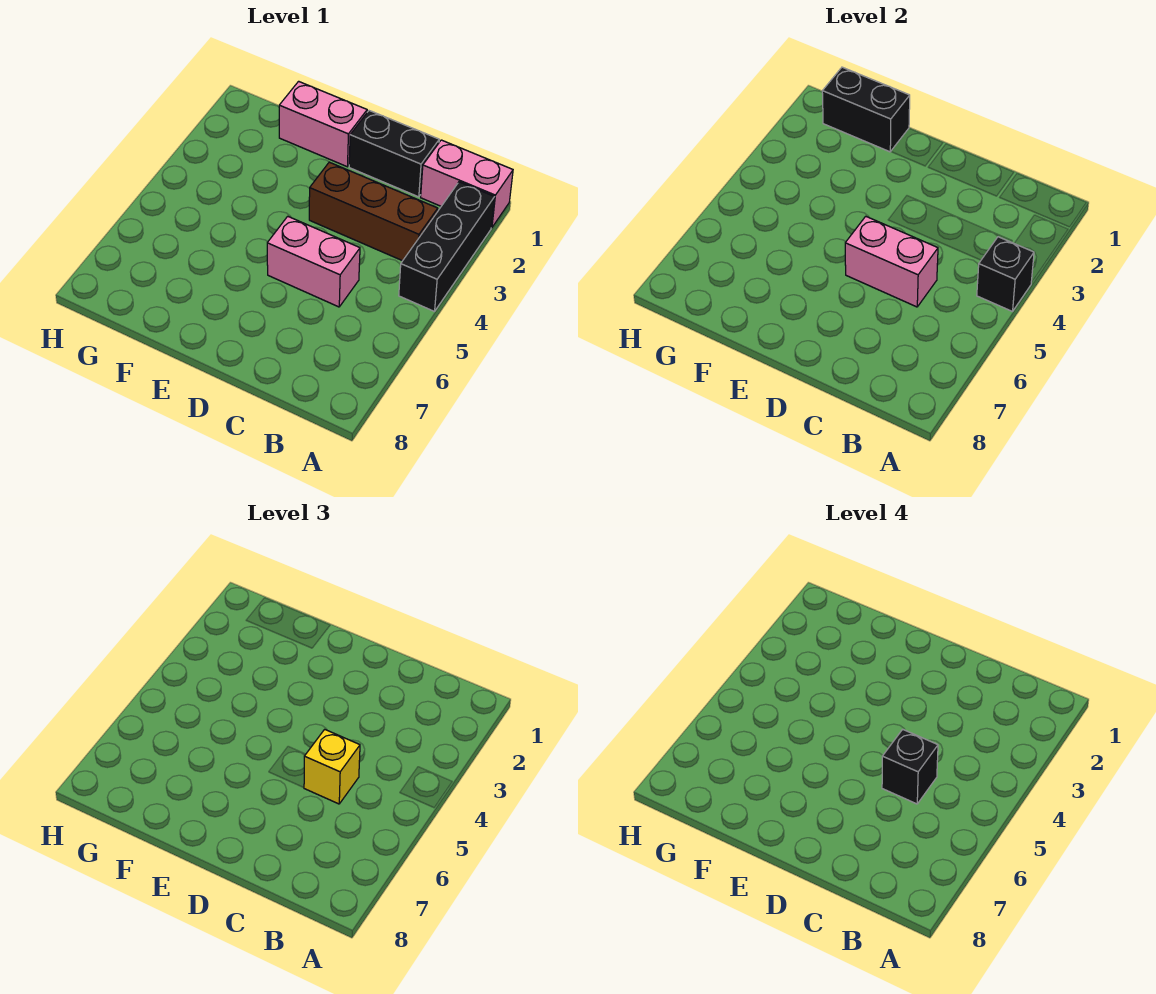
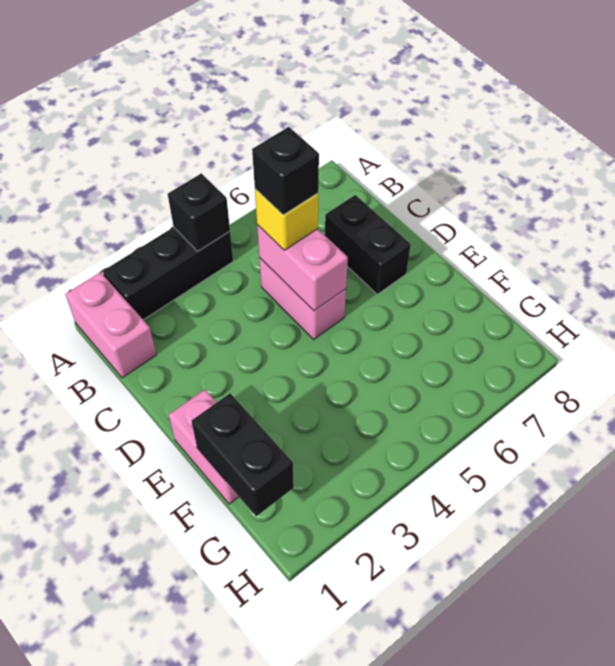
brown 1x3 brick [309,162,438,261] -> none
black 1x2 brick [349,111,439,197] -> black 1x2 brick moved to [325,195,411,294]

